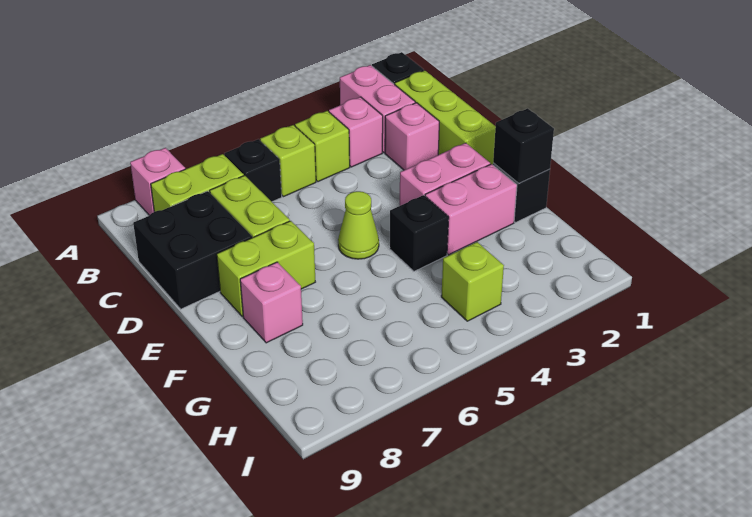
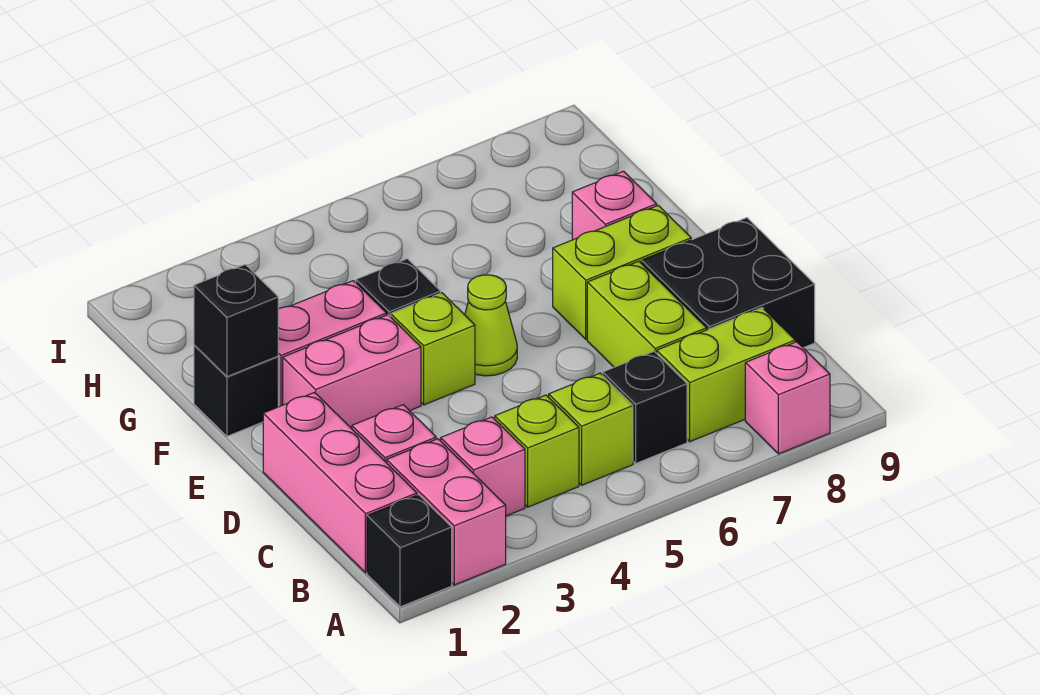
lime 1x3 brick [395,70,496,165] -> pink 1x3 brick [263,393,417,573]
lime 1x1 brick [441,242,504,321] -> lime 1x1 brick moved to [391,293,475,405]

